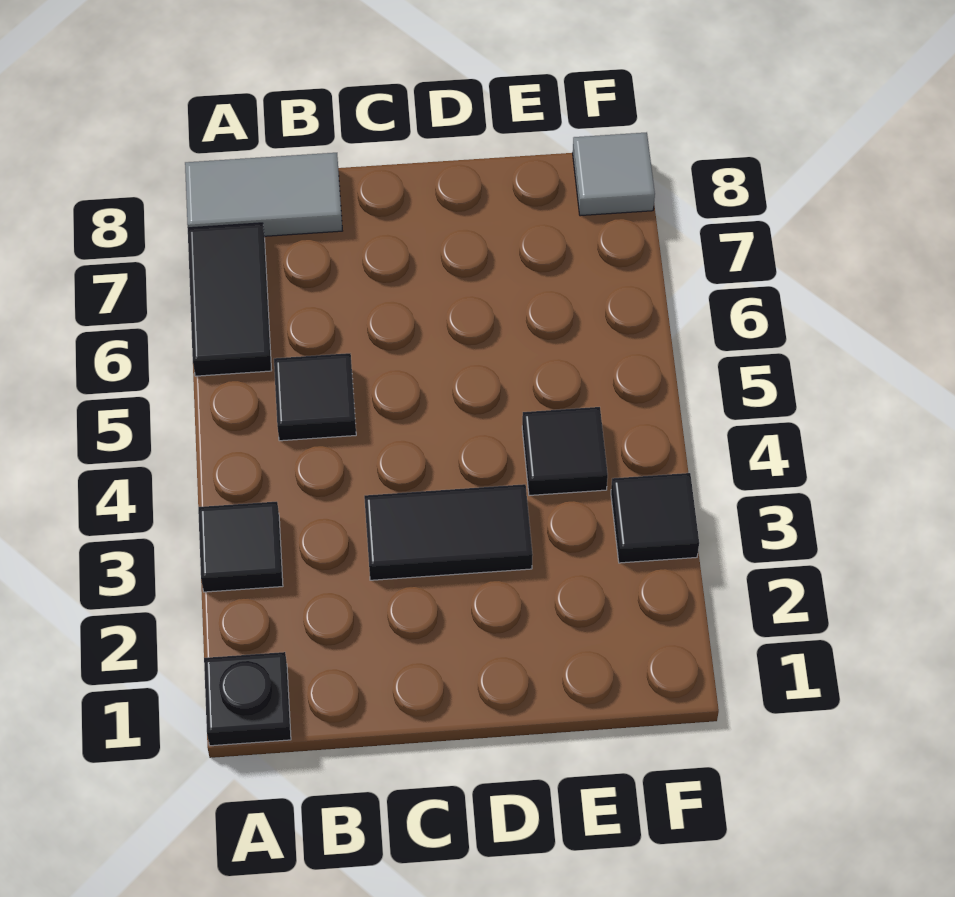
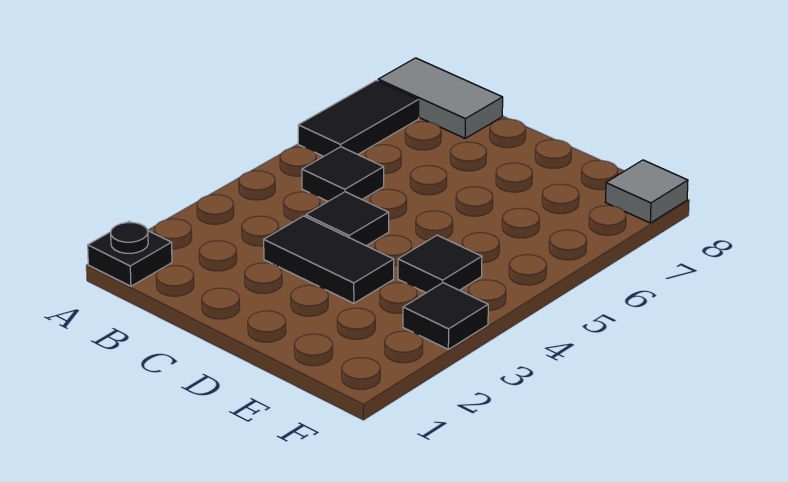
black 1x1 tile [198,502,283,592] -> black 1x1 tile moved to [306,192,389,246]

